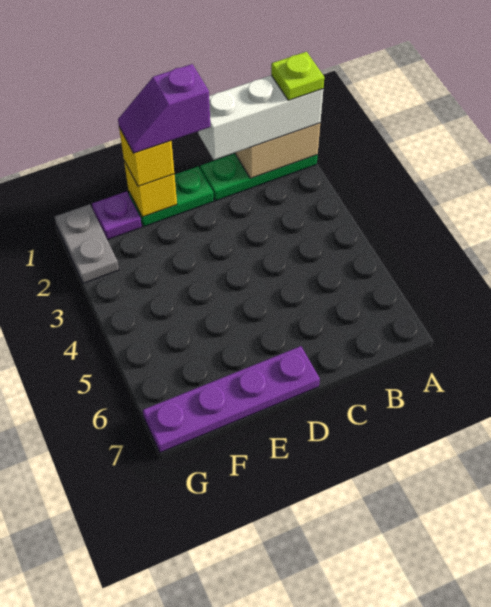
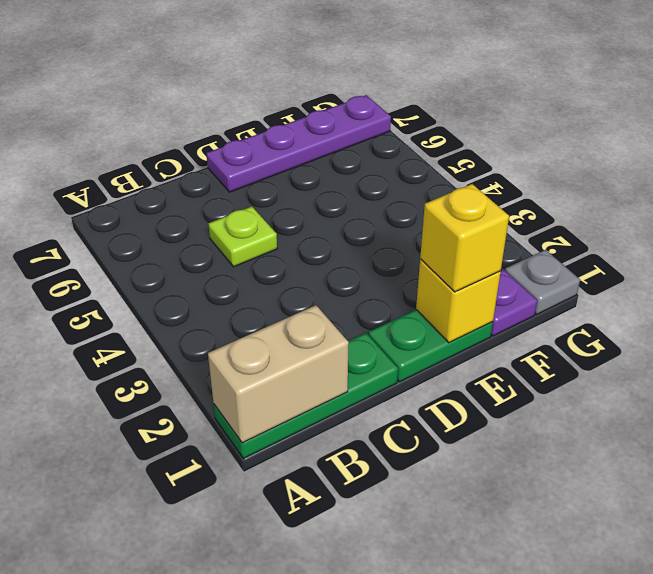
white 1x3 brick [198,75,323,160] -> none
lime 1x1 plate [271,52,324,100] -> lime 1x1 plate moved to [208,206,277,267]
purple 1x2 slope [118,64,210,153] -> none
grey 1x2 plate [55,204,119,283] -> grey 1x1 plate [505,250,580,314]

